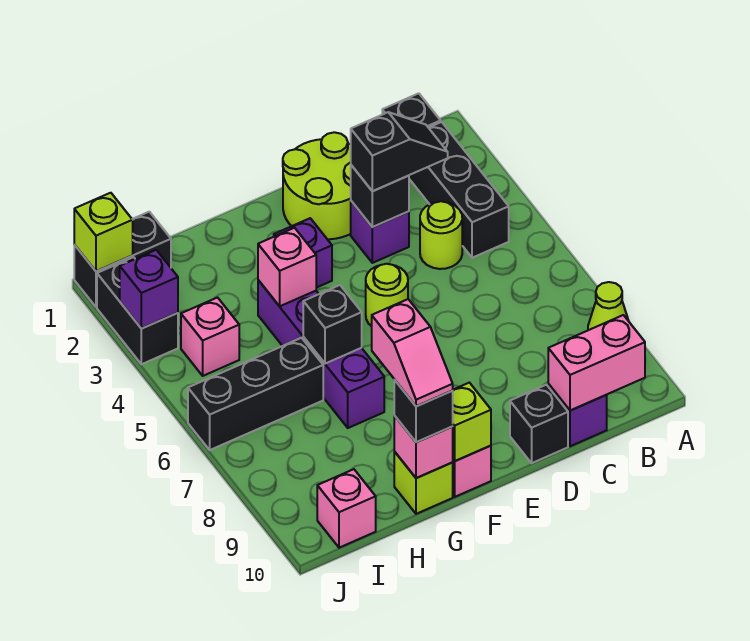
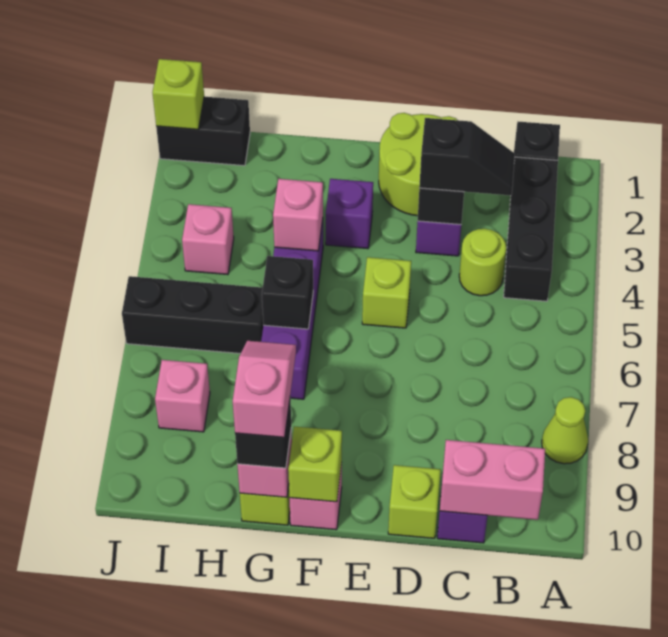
black 1x1 brick [510,385,568,463] -> lime 1x1 brick [388,465,441,538]
lime 1x1 round brick [366,264,408,326] -> lime 1x1 brick [362,257,411,328]
pink 1x2 slope [372,299,453,406] -> pink 1x2 slope turned to [233,341,296,437]
pink 1x1 brick [317,469,376,548] -> pink 1x1 brick moved to [155,360,210,432]
black 1x2 brick [97,257,178,364] -> none
purple 1x1 brick [120,250,178,329] -> none

